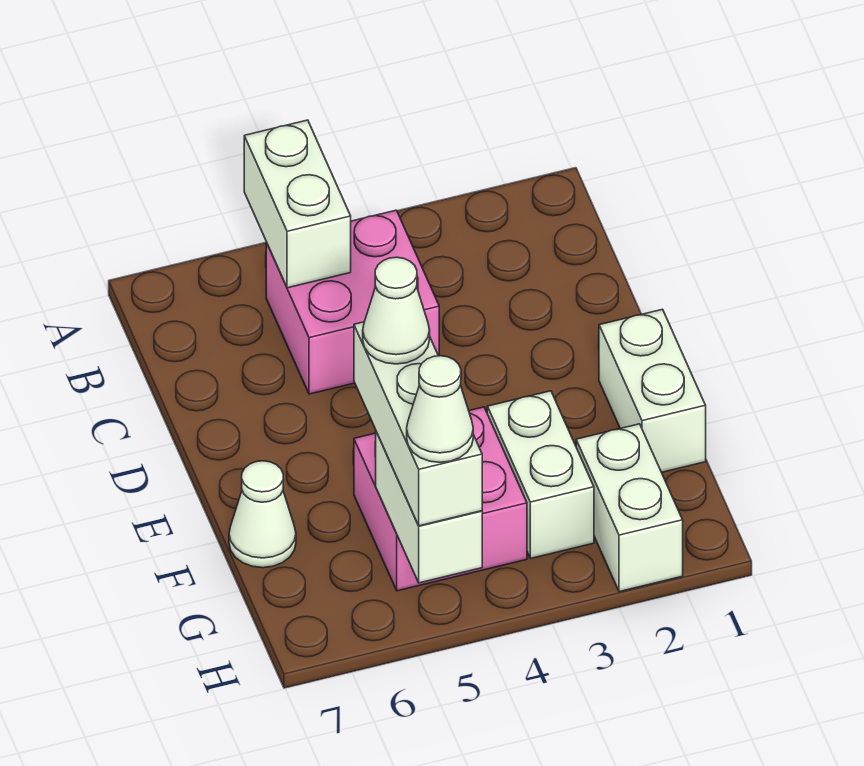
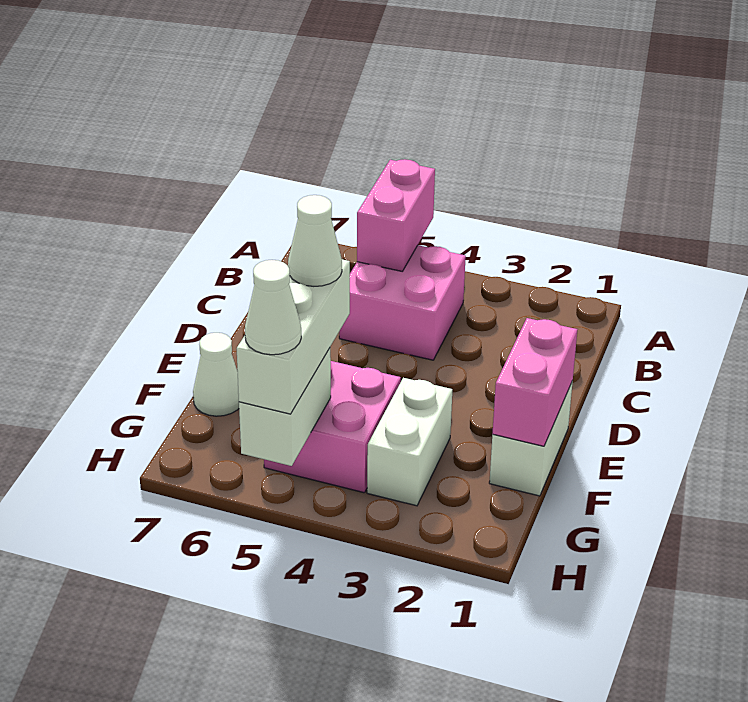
white 1x2 brick [244,120,351,288] -> pink 1x2 brick [357,159,435,271]
none -> pink 1x2 brick [492,318,577,446]
white 1x2 brick [576,424,683,592] -> none

